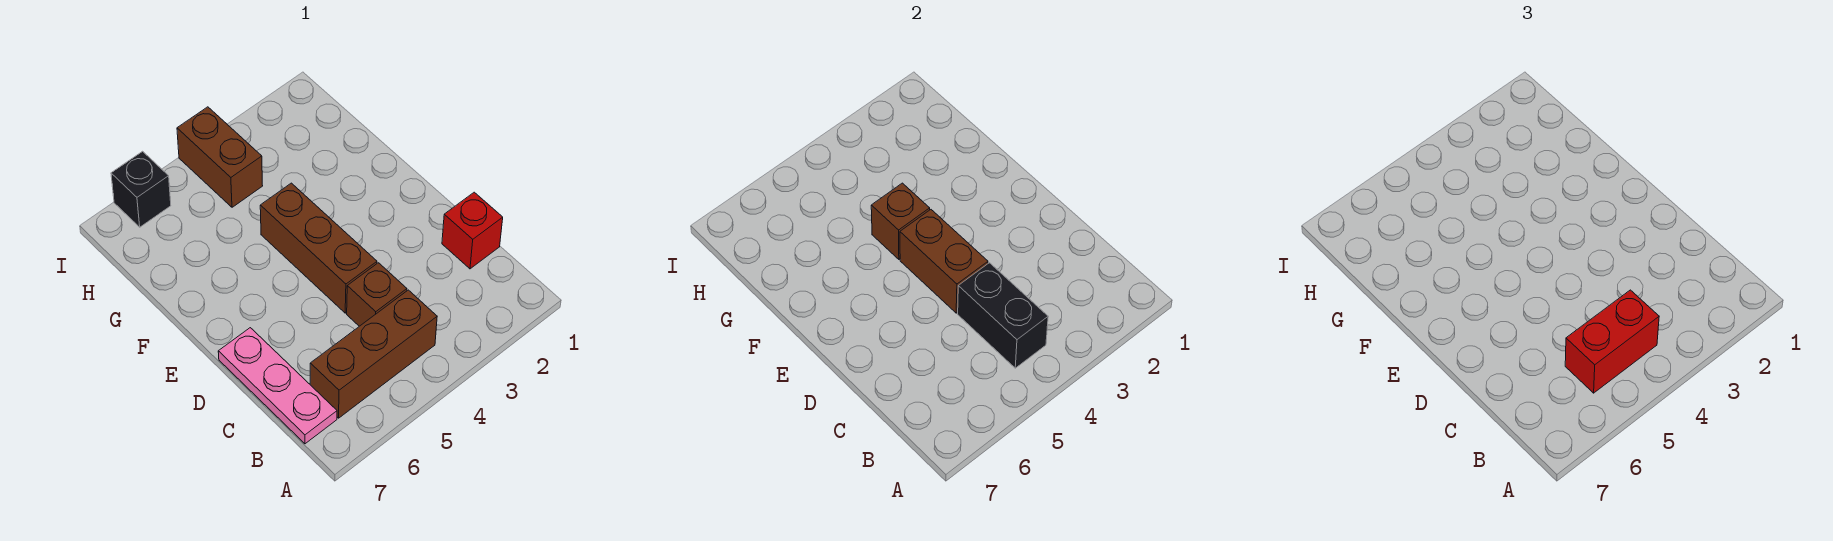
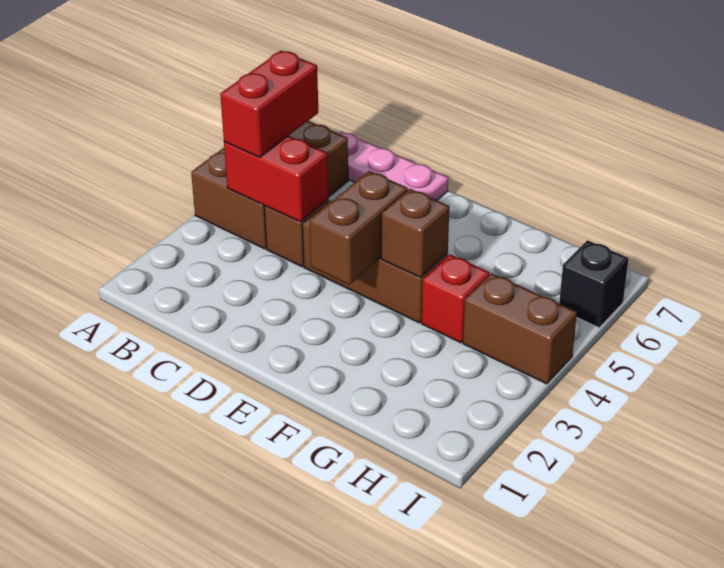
brown 1x3 brick [310,290,437,418] -> brown 2x3 brick [191,121,348,249]
black 1x2 brick [958,263,1048,368] -> red 1x2 brick [224,136,329,222]
red 1x1 brick [442,192,503,269] -> red 1x1 brick moved to [422,254,490,343]
brown 1x2 brick [900,210,988,313] -> brown 1x2 brick turned to [309,171,408,285]

